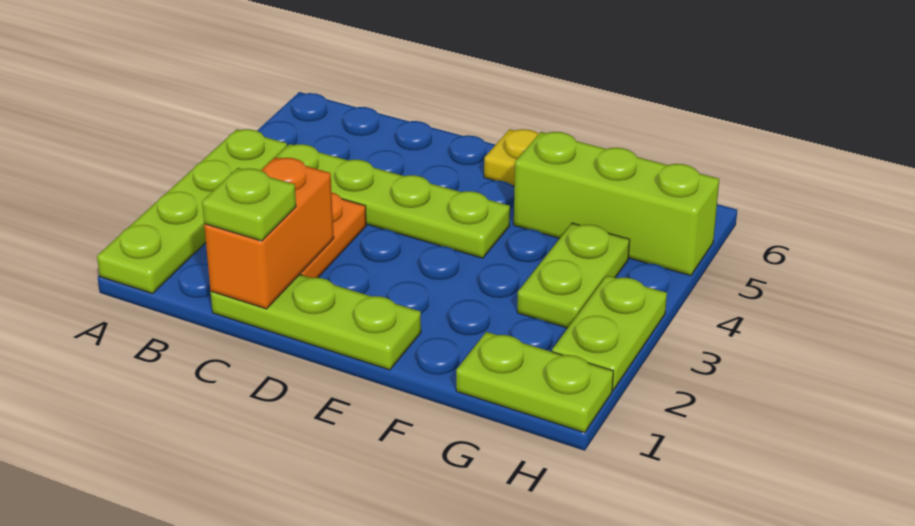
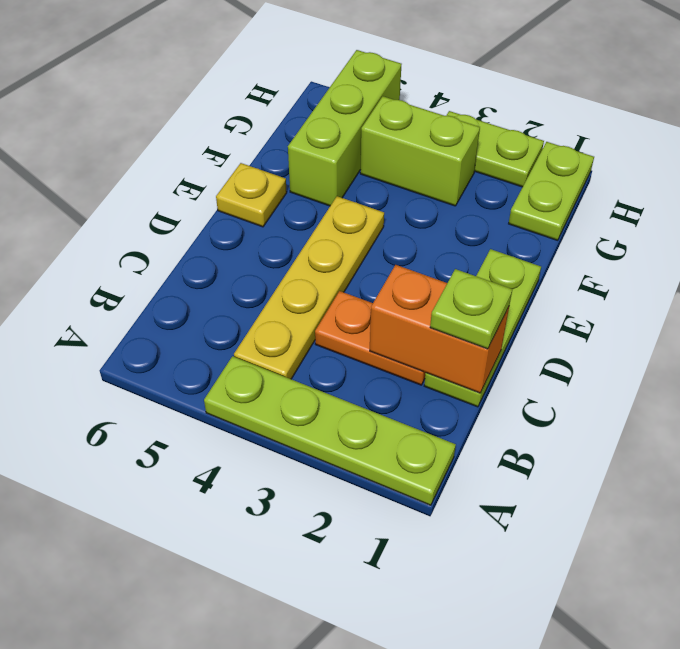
lime 1x4 plate [276,144,510,258] -> yellow 1x4 plate [234,196,384,379]
lime 1x2 plate [517,223,630,328] -> lime 1x2 brick [360,96,480,206]

